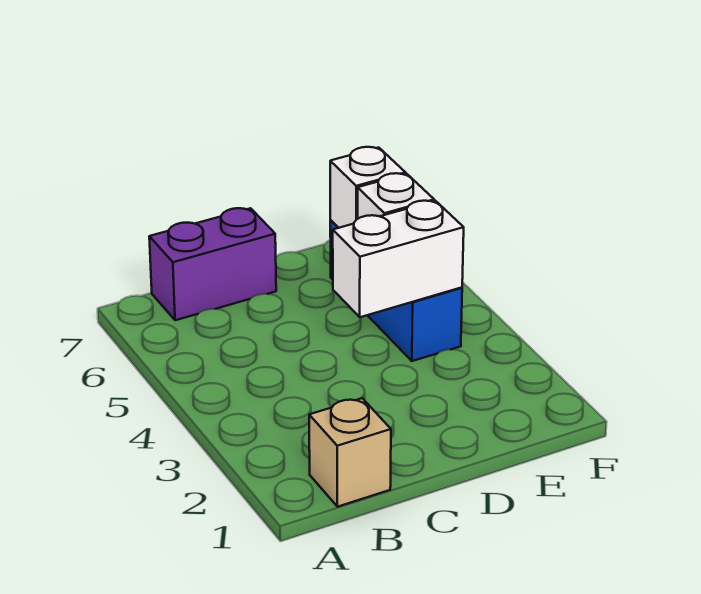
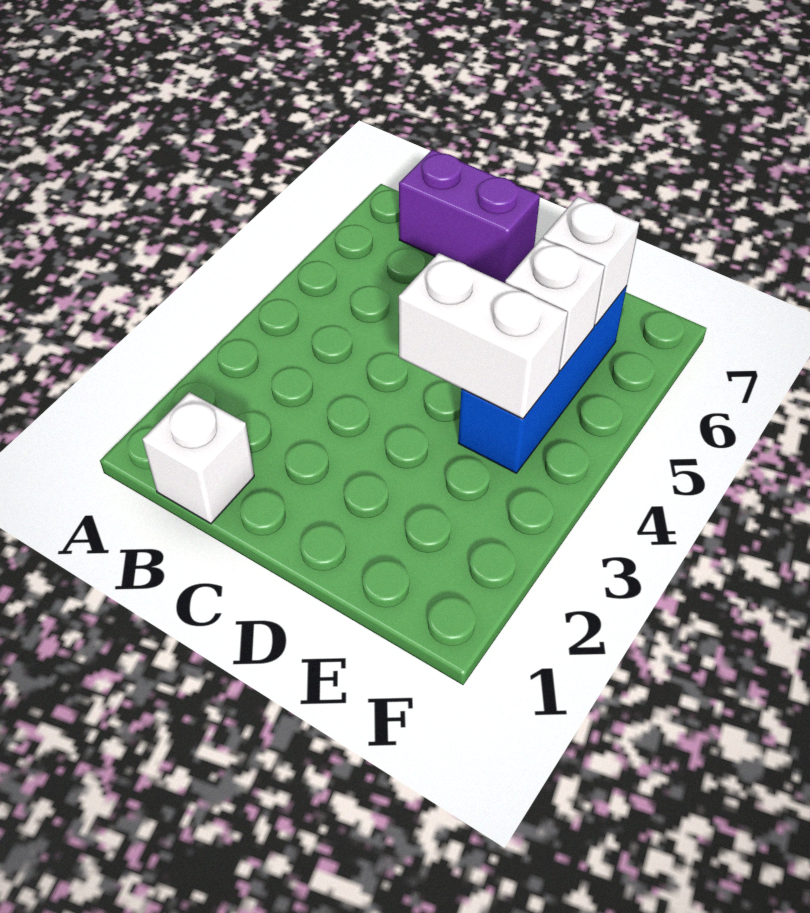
tan 1x1 brick [309,398,391,507] -> white 1x1 brick [142,392,254,524]

